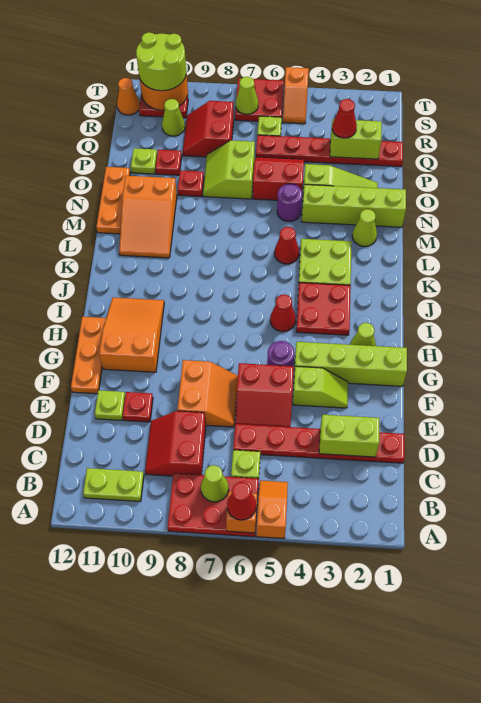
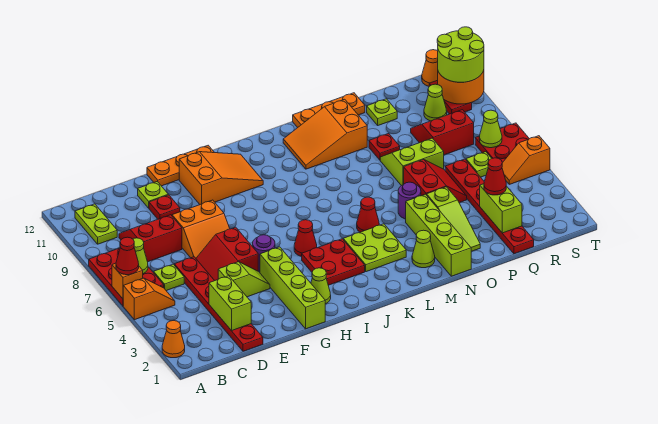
none -> orange 1x1 cone [162,321,185,358]
lime 1x2 slope [293,366,348,408] -> lime 1x2 slope turned to [218,262,270,297]
red 1x1 plate [155,150,182,175] -> none

